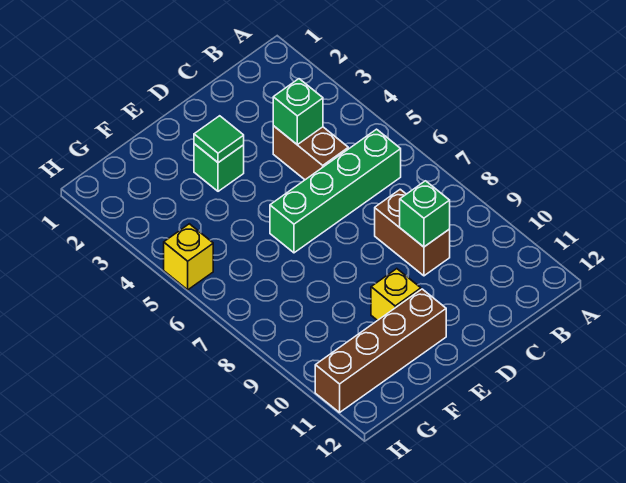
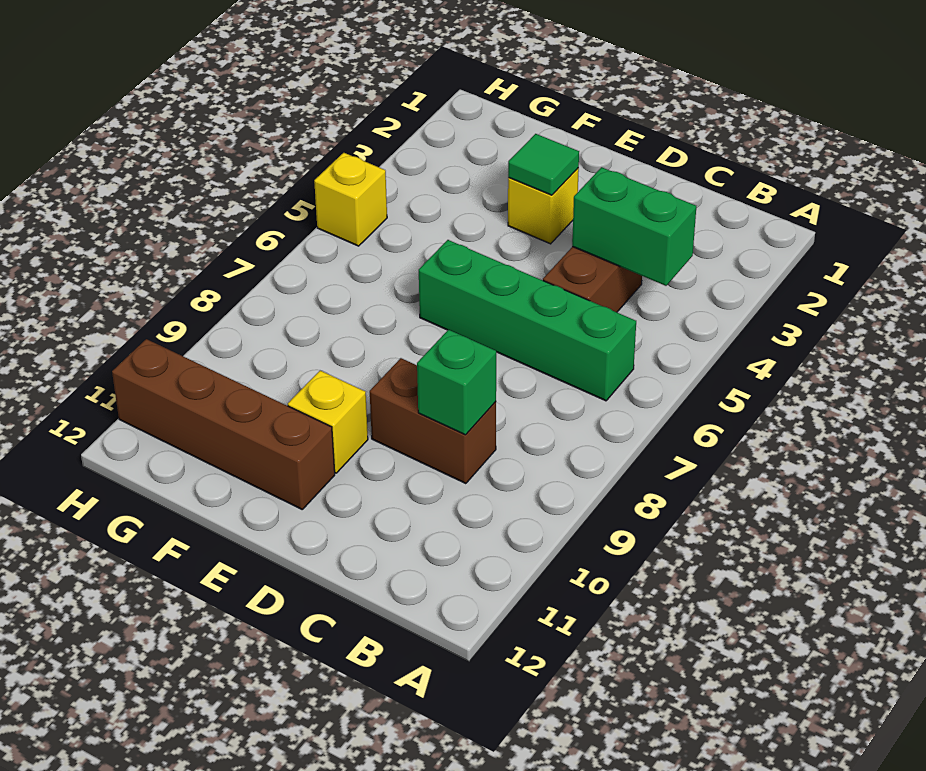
green 1x1 brick [273,79,323,145] -> green 1x2 brick [572,167,696,286]
brown 1x2 brick [375,189,450,276] -> brown 1x2 brick turned to [370,358,496,484]
green 1x1 brick [194,144,244,191] -> yellow 1x1 brick [508,168,579,244]

